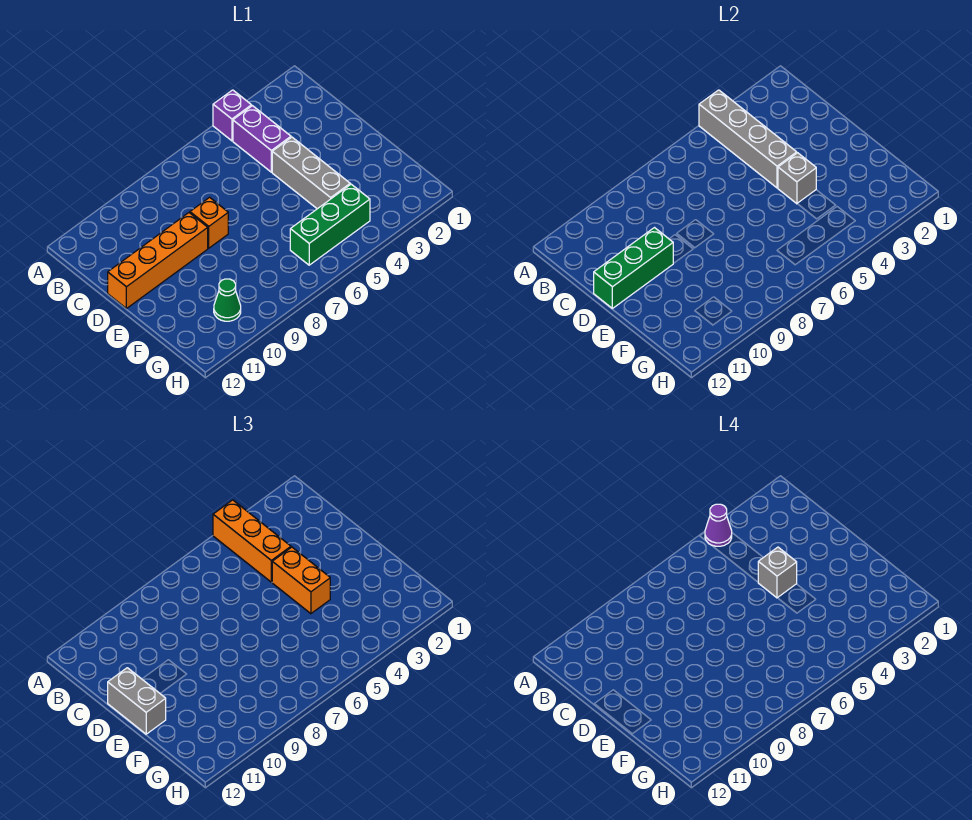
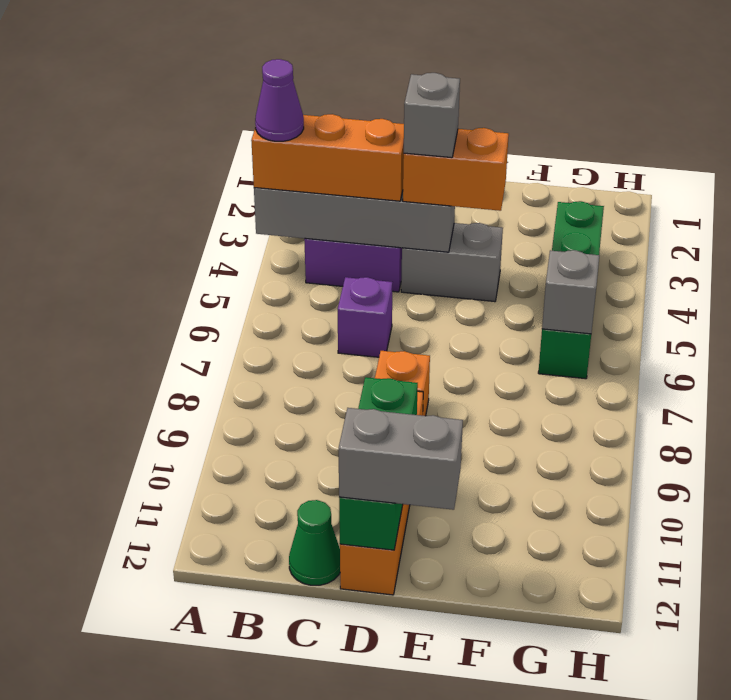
purple 1x1 brick [213,90,252,141] -> purple 1x1 brick moved to [338,277,392,357]
grey 1x3 brick [272,137,350,209] -> grey 1x2 brick [401,223,503,302]
grey 1x1 brick [778,153,816,204] -> grey 1x1 brick moved to [542,250,599,334]
green 1x3 brick [290,184,370,265] -> green 1x4 brick [538,201,604,379]
green 1x1 cone [214,279,241,321] -> green 1x1 cone moved to [289,500,340,585]

